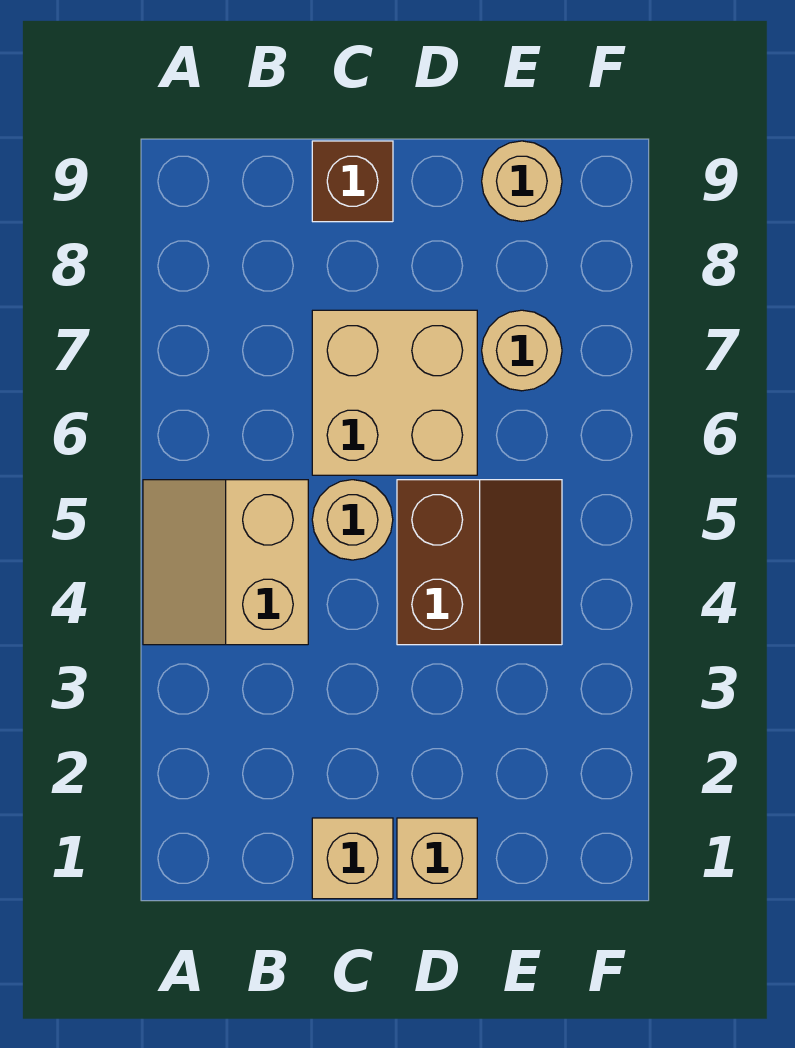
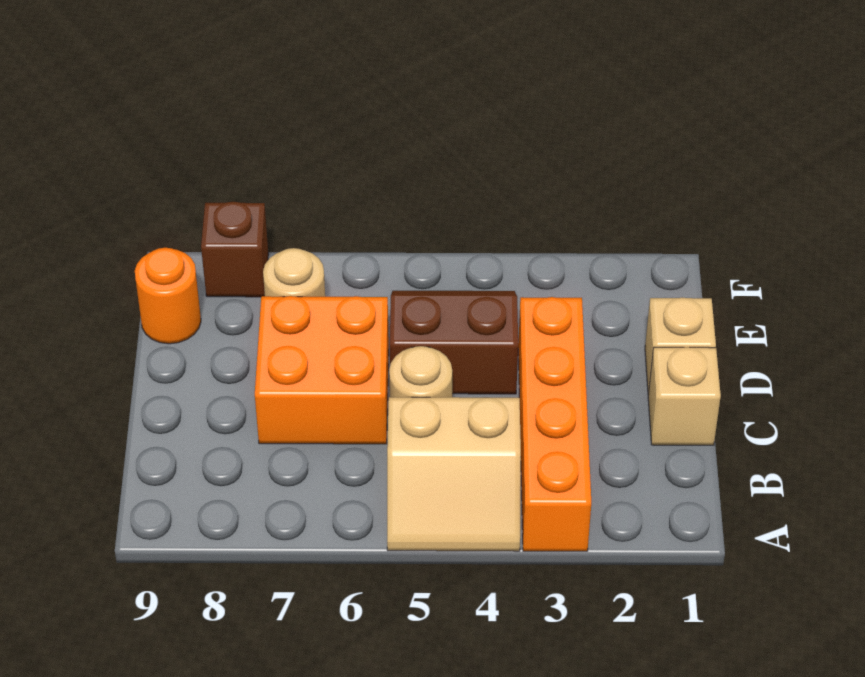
none -> orange 1x4 brick [518,297,591,551]
tan 2x2 brick [312,310,477,475] -> orange 2x2 brick [255,296,389,444]
brown 1x1 brick [312,141,393,222] -> brown 1x1 brick moved to [201,202,268,297]
tan 1x1 round brick [482,141,562,221] -> orange 1x1 round brick [135,248,201,344]

